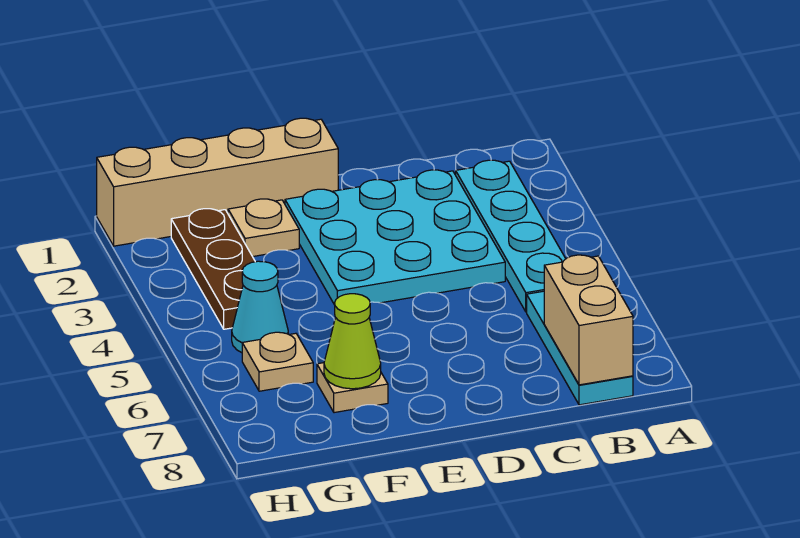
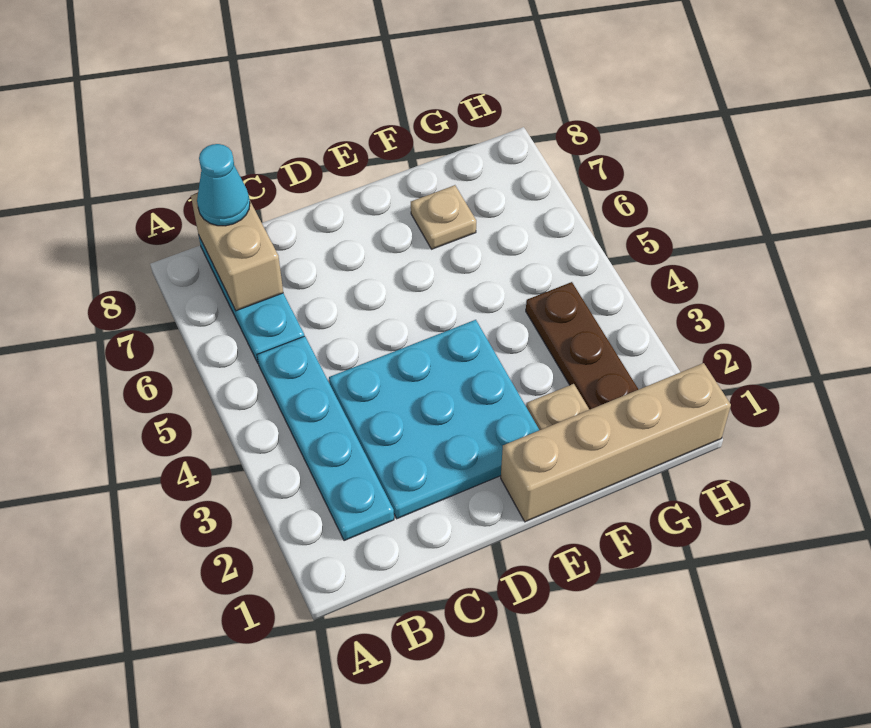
lime 1x1 cone [324,294,381,389] -> none
cyan 1x1 cone [232,261,288,353] -> cyan 1x1 cone moved to [197,144,250,226]
tan 1x1 plate [242,332,313,391] -> none

